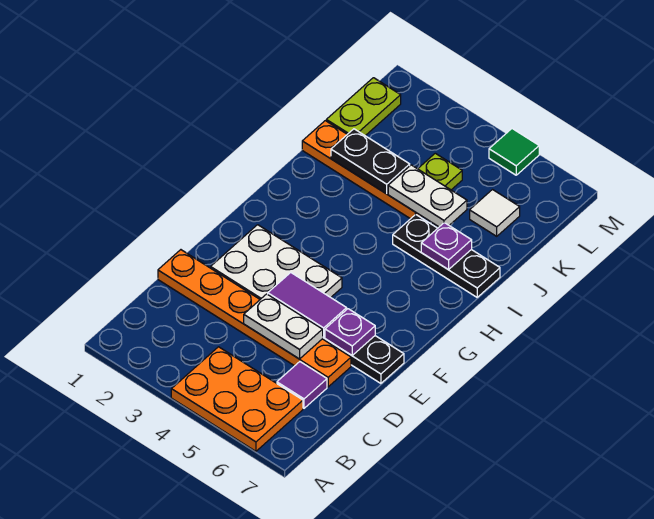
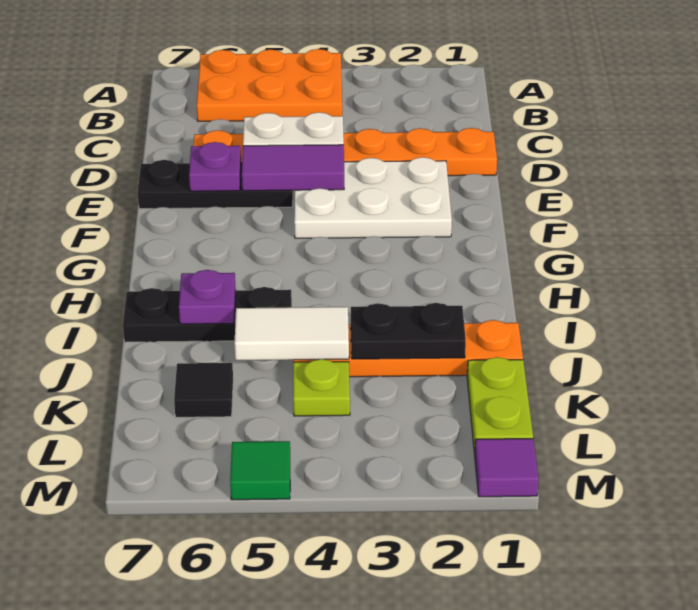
purple 1x1 tile [277,362,327,408] -> purple 1x1 tile moved to [475,439,539,497]
white 1x2 plate [388,165,467,227] -> white 1x2 tile [235,307,349,360]
white 1x1 tile [470,190,520,236] -> black 1x1 tile [174,363,233,417]

